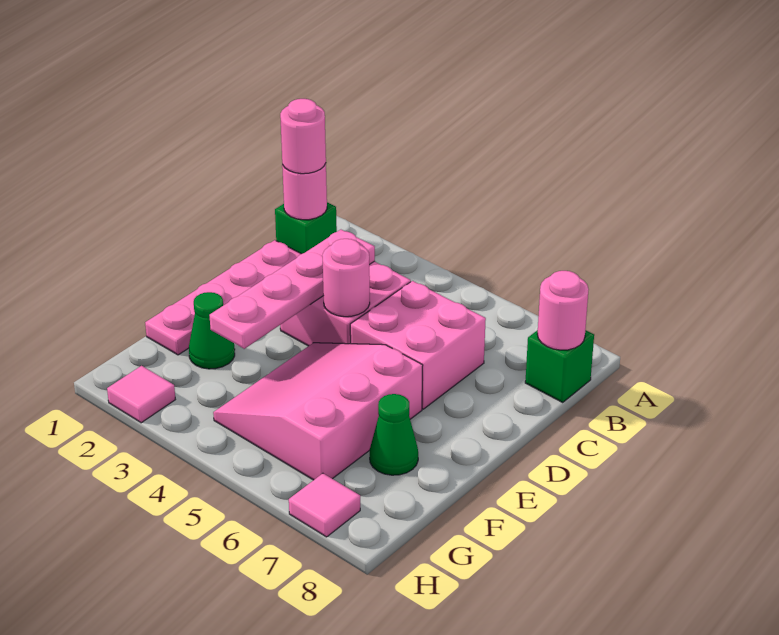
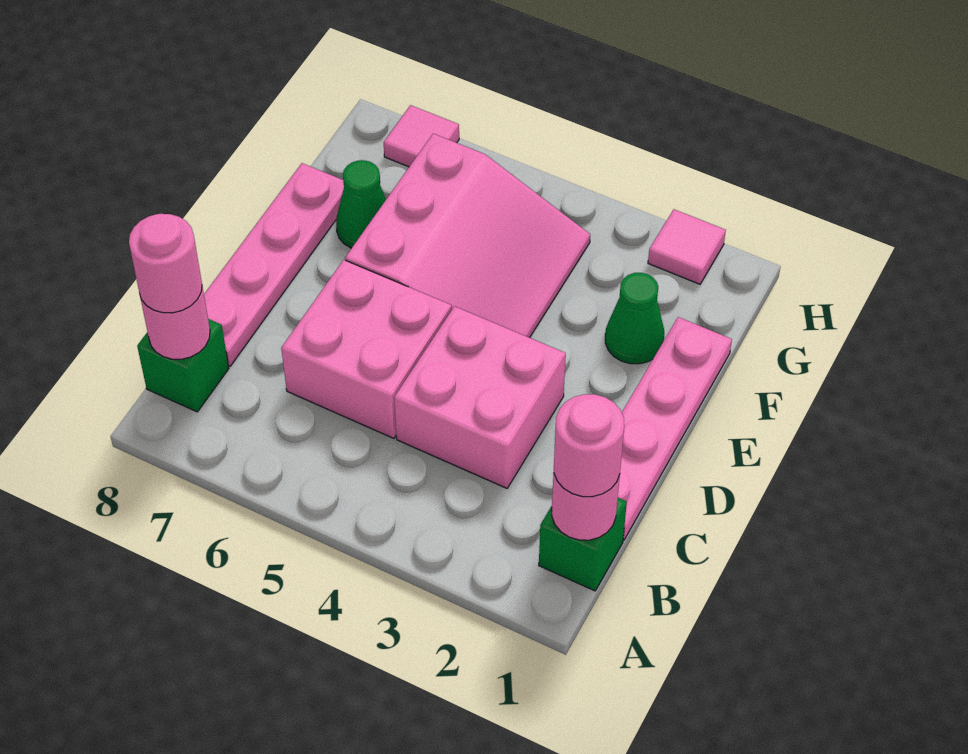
pink 1x4 plate [209,230,375,349] -> pink 1x4 plate moved to [204,163,344,366]
pink 1x1 round brick [322,239,370,317] -> pink 1x1 round brick moved to [129,214,202,313]

